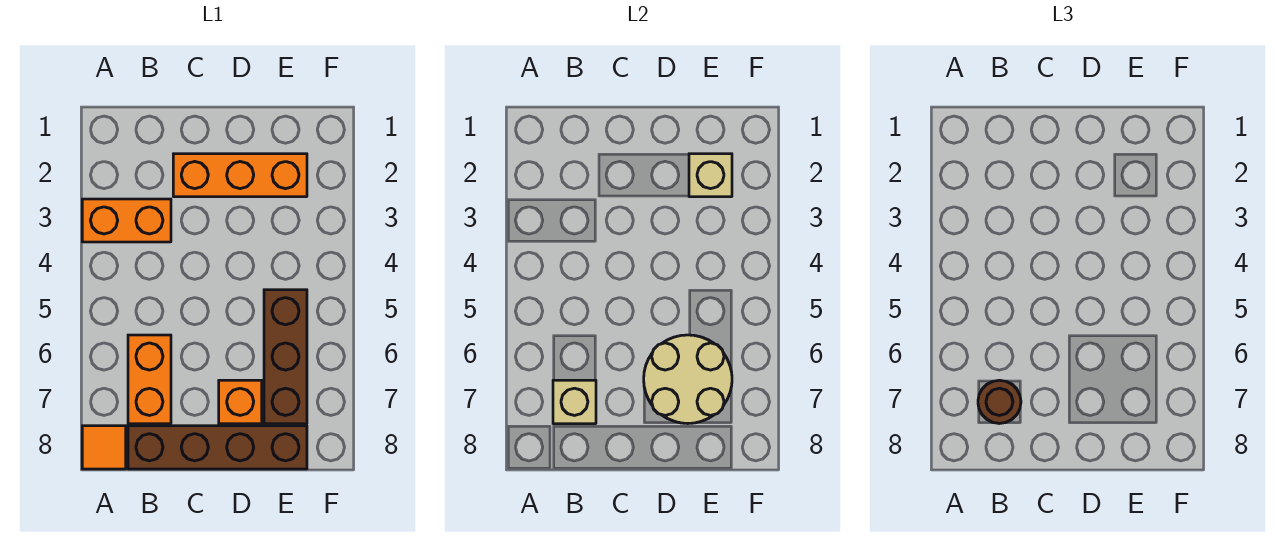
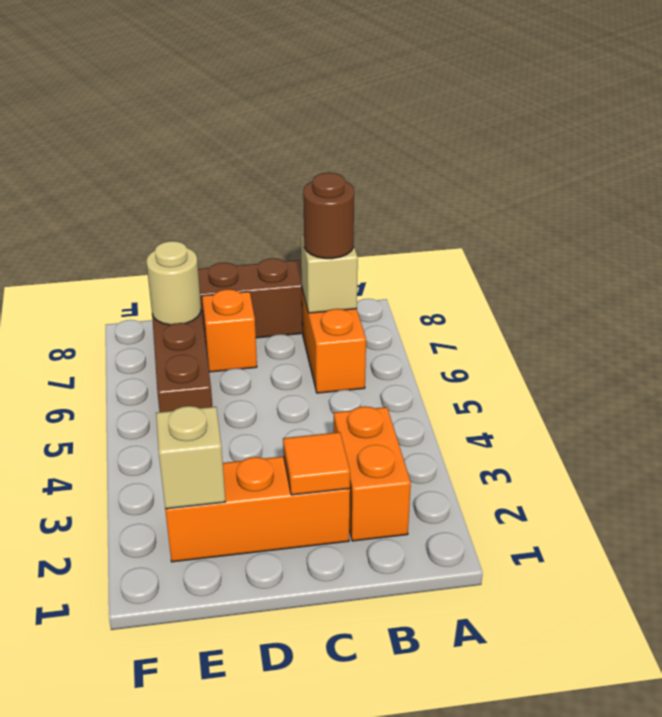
orange 1x2 brick [82,199,171,242] -> orange 1x2 brick turned to [333,406,411,541]
orange 1x1 tile [82,426,126,469] -> orange 1x1 tile moved to [283,432,350,495]
tan 2x2 round brick [644,335,732,424] -> tan 1x1 round brick [146,241,201,325]

